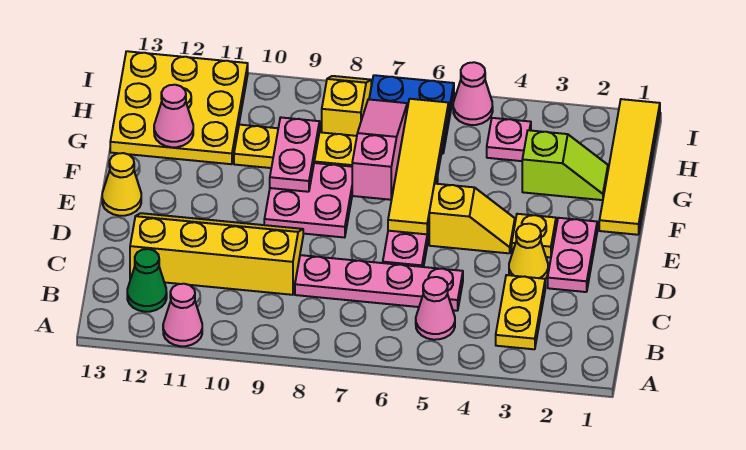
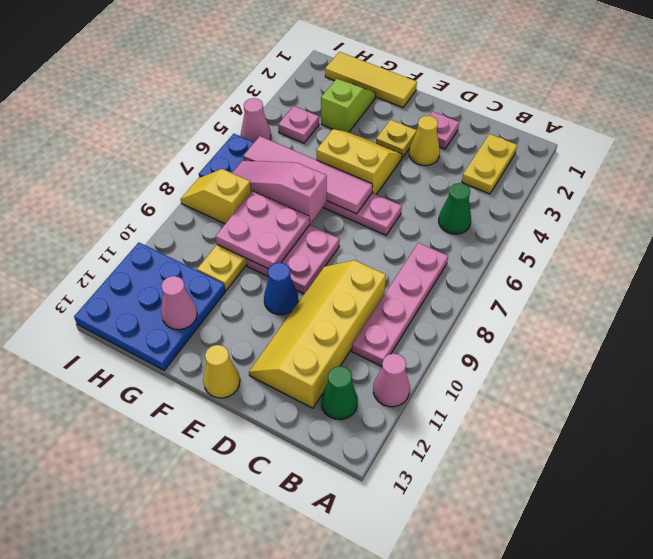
yellow 1x2 plate [496,275,545,349] -> yellow 1x2 plate turned to [462,134,517,194]
pink 1x1 cone [416,277,455,340] -> green 1x1 cone [439,183,471,234]
pink 1x4 plate [295,255,463,311] -> pink 1x4 plate moved to [352,243,448,366]
pink 1x2 plate [548,218,597,292] -> pink 1x1 plate [429,112,459,149]
yellow 1x2 slope [429,184,515,253] -> yellow 2x2 slope [316,129,402,194]
yellow 1x4 tile [388,99,448,234] -> pink 1x4 tile [243,136,373,214]
none -> blue 1x1 cone [264,262,298,315]
yellow 1x4 tile [599,99,660,235] -> yellow 1x3 tile [325,52,417,108]
pink 1x2 plate [270,118,320,192] -> pink 2x2 plate [216,191,310,269]
yellow 3x3 plate [110,51,248,164] -> blue 3x3 plate [74,243,225,370]

